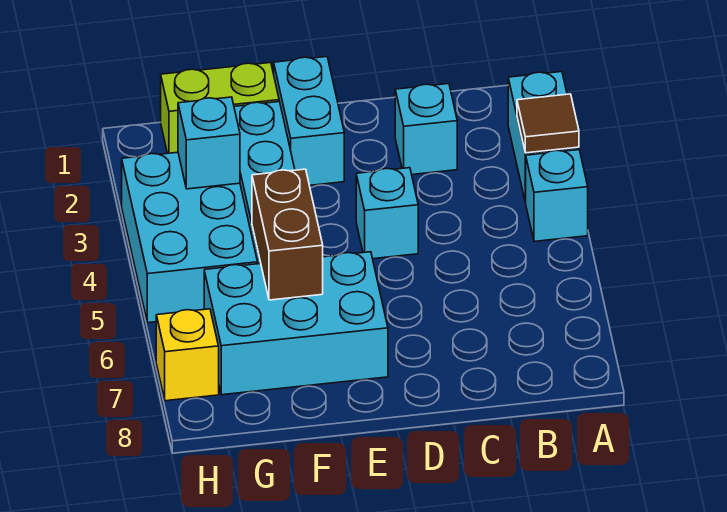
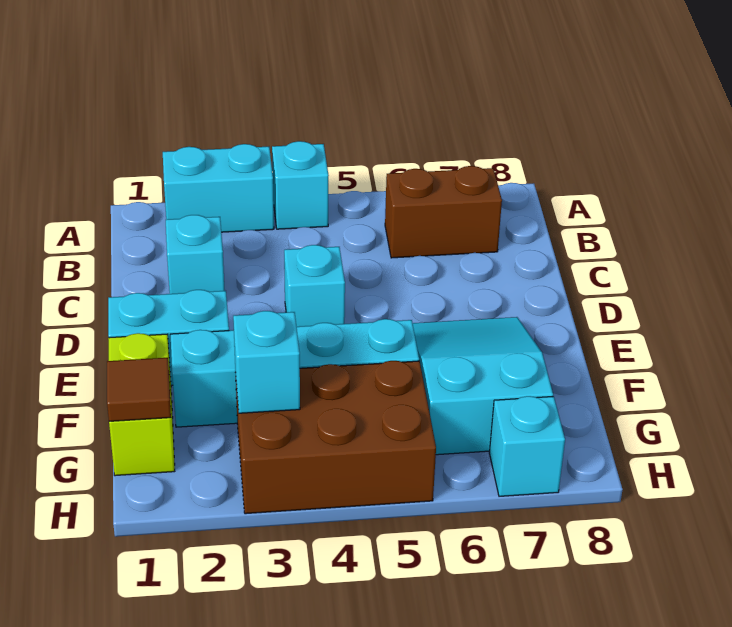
brown 1x1 tile [517,94,579,153] -> brown 1x1 tile moved to [107,358,171,421]
cyan 2x3 brick [204,252,388,395] -> cyan 2x3 slope [413,317,553,455]
brown 1x2 brick [252,169,323,300] -> brown 1x2 brick moved to [385,166,502,258]
cyan 2x3 brick [122,152,258,323] -> brown 2x3 brick [236,361,436,514]
yellow 1x1 brick [156,309,219,401] -> cyan 1x1 brick [489,396,565,496]

